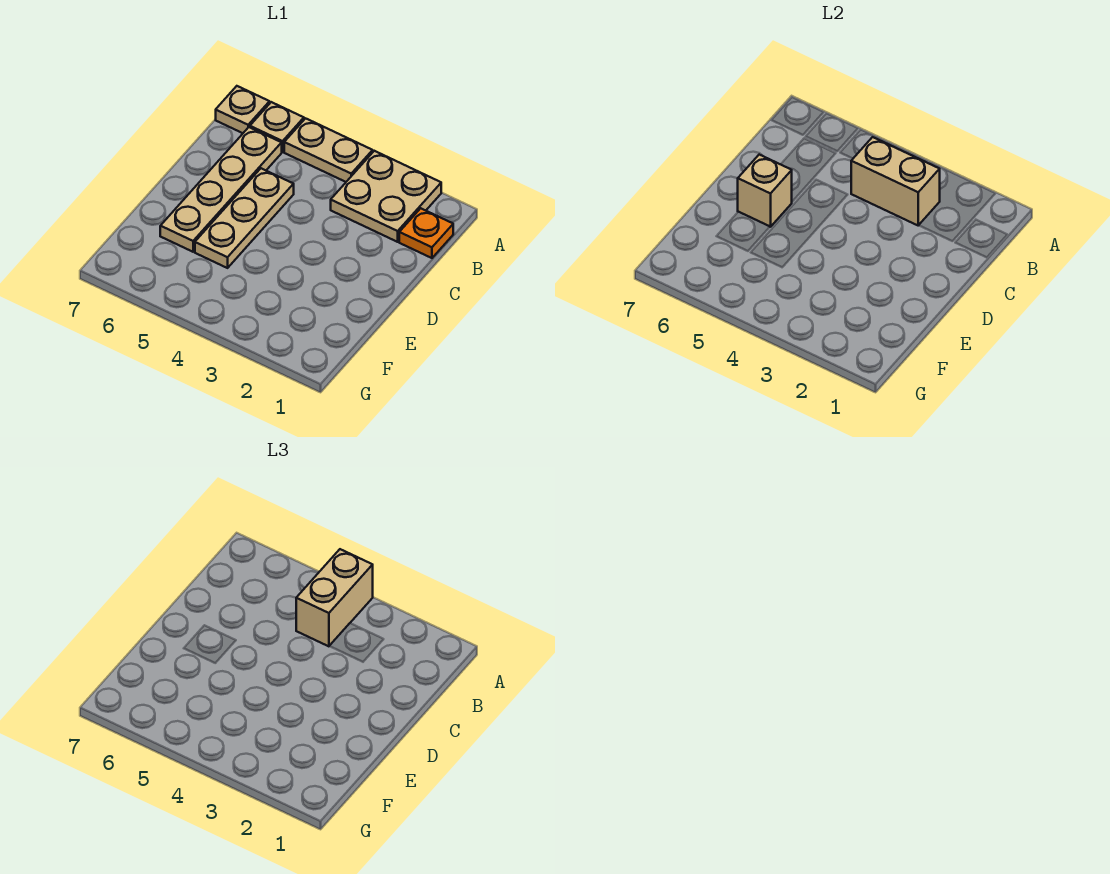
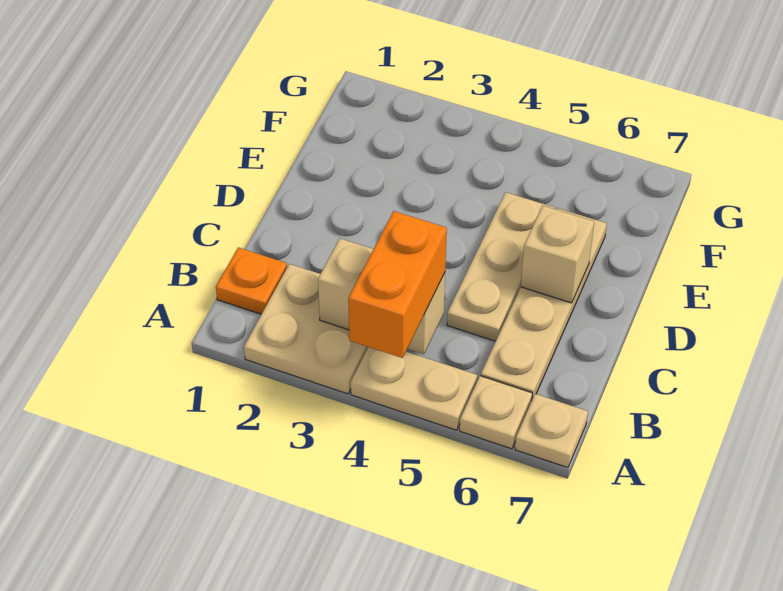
tan 1x2 brick [296,549,373,646] -> orange 1x2 brick [348,211,447,358]

